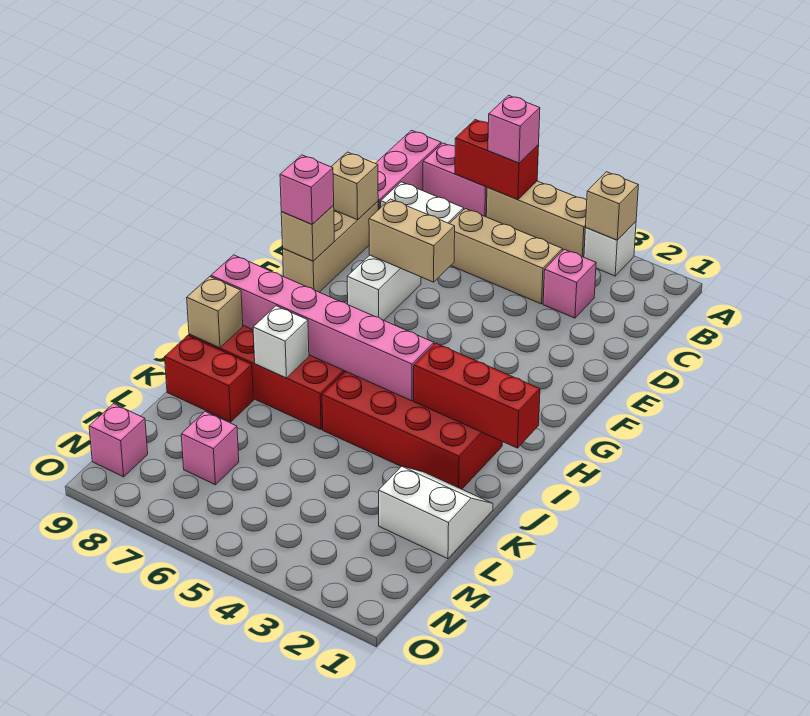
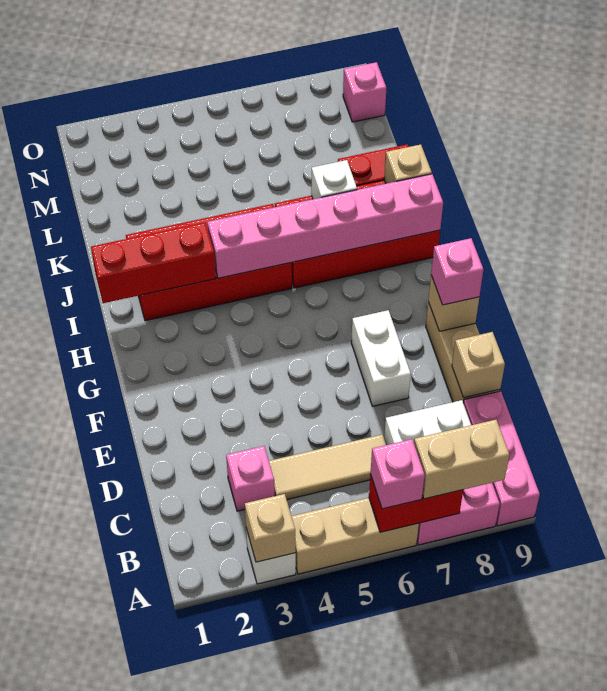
tan 1x3 brick [450,209,563,304] -> tan 1x3 tile [269,435,386,500]
tan 1x2 brick [369,199,455,282] -> tan 1x2 brick moved to [414,420,509,499]
white 2x2 slope [379,466,493,559] -> none
pink 1x1 brick [181,411,239,485] -> none

